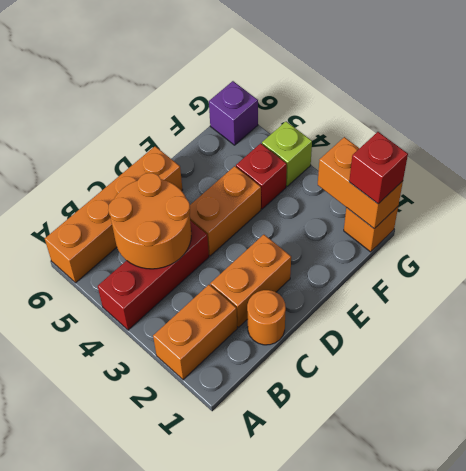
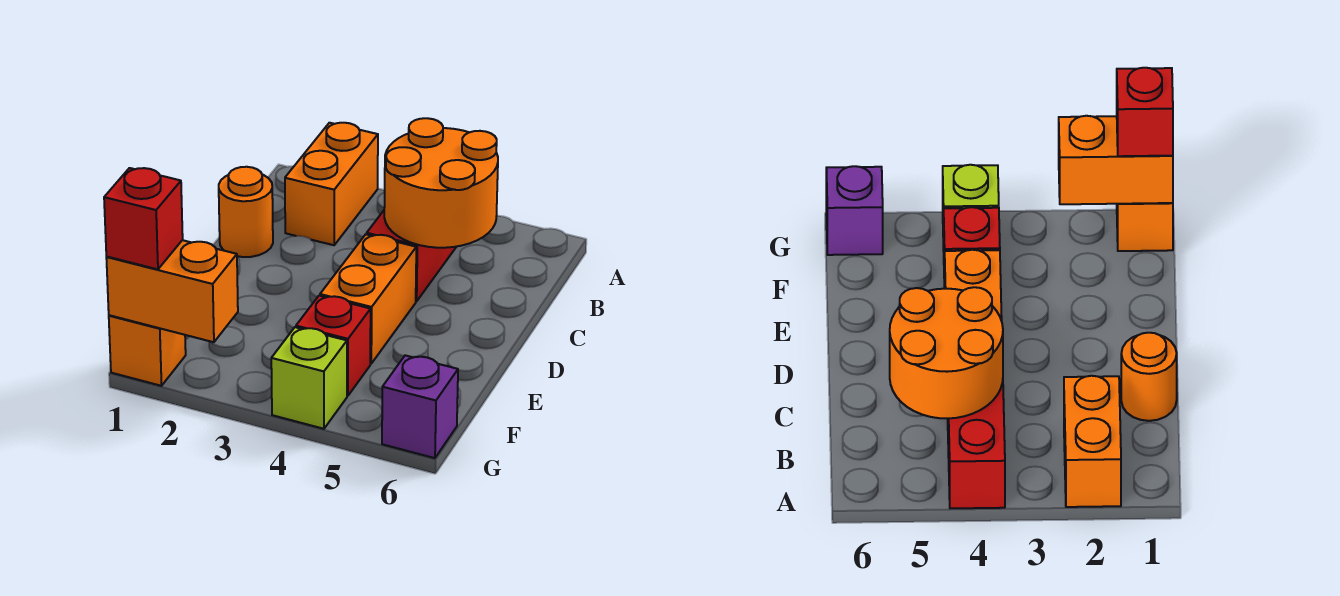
orange 1x4 brick [45,146,183,283] -> none
orange 1x2 brick [210,235,291,327] -> none

